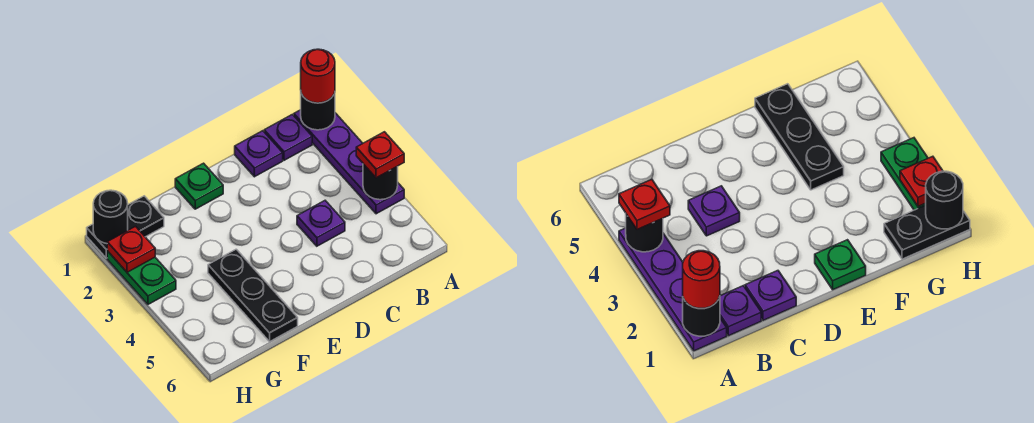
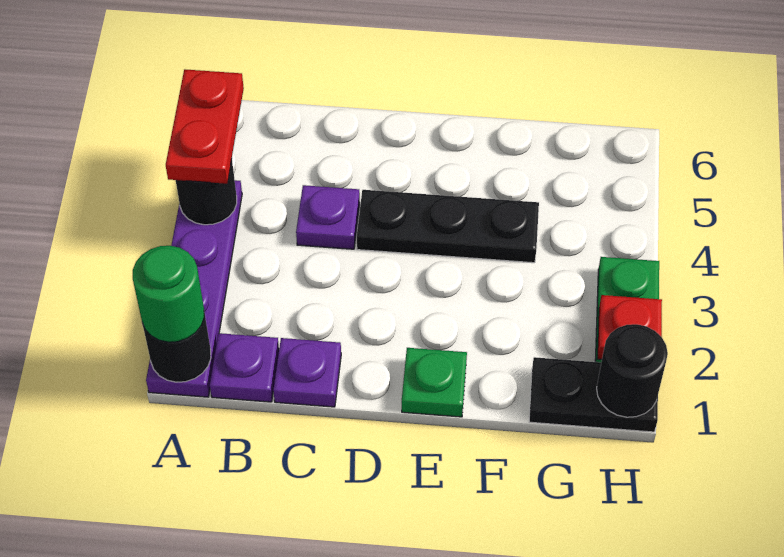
red 1x1 round brick [301,49,335,103] -> green 1x1 round brick [133,246,204,342]
red 1x1 plate [356,132,404,178] -> red 1x2 plate [166,69,244,184]
black 1x3 plate [208,249,298,341] -> black 1x3 plate turned to [357,190,539,263]

